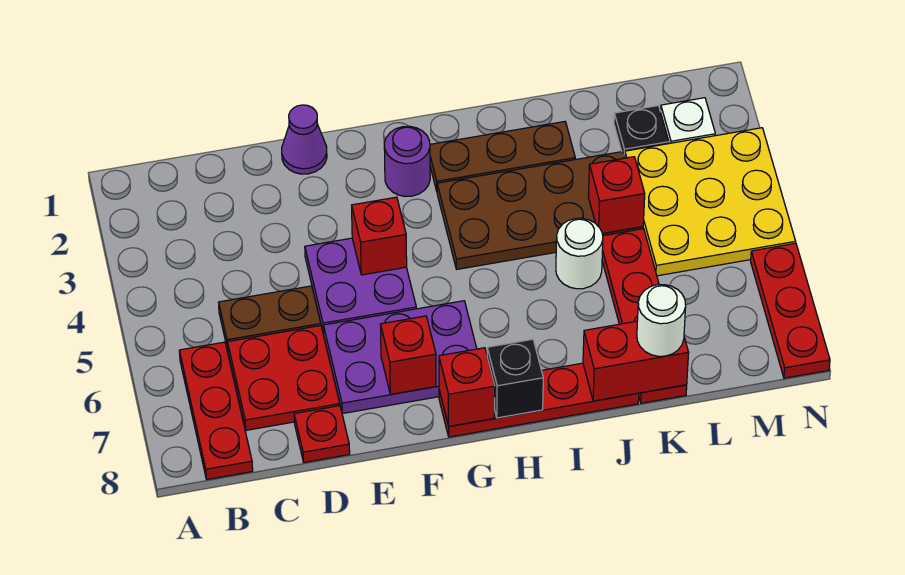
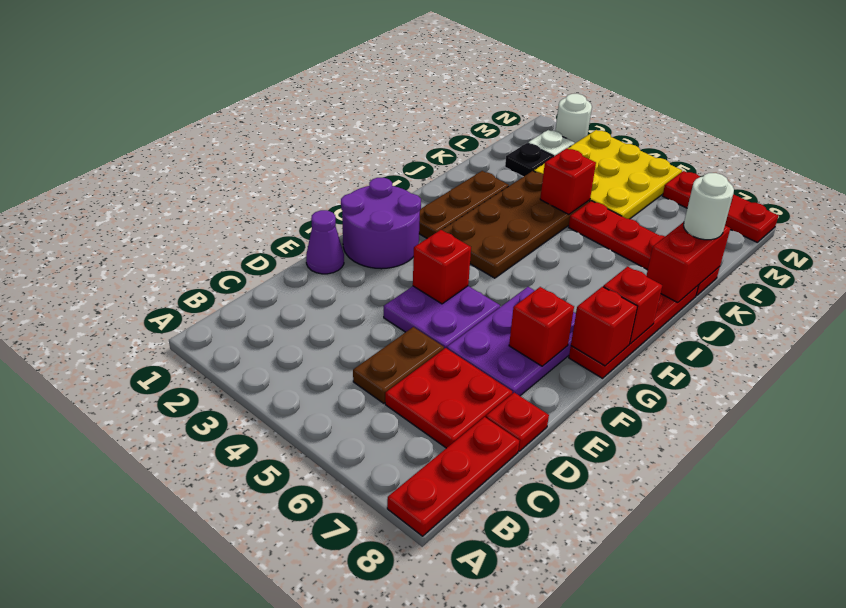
red 1x3 plate [179,342,253,479] -> red 1x3 plate turned to [387,417,519,536]
purple 1x1 round brick [384,126,430,197] -> purple 2x2 round brick [341,178,421,269]
black 1x1 brick [487,339,543,418] -> red 1x1 brick [603,267,662,344]
white 1x1 round brick [556,218,603,289] -> white 1x1 round brick moved to [555,94,592,144]

